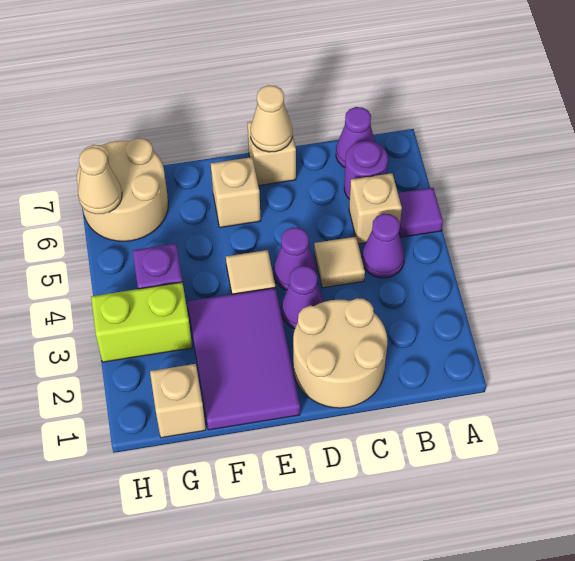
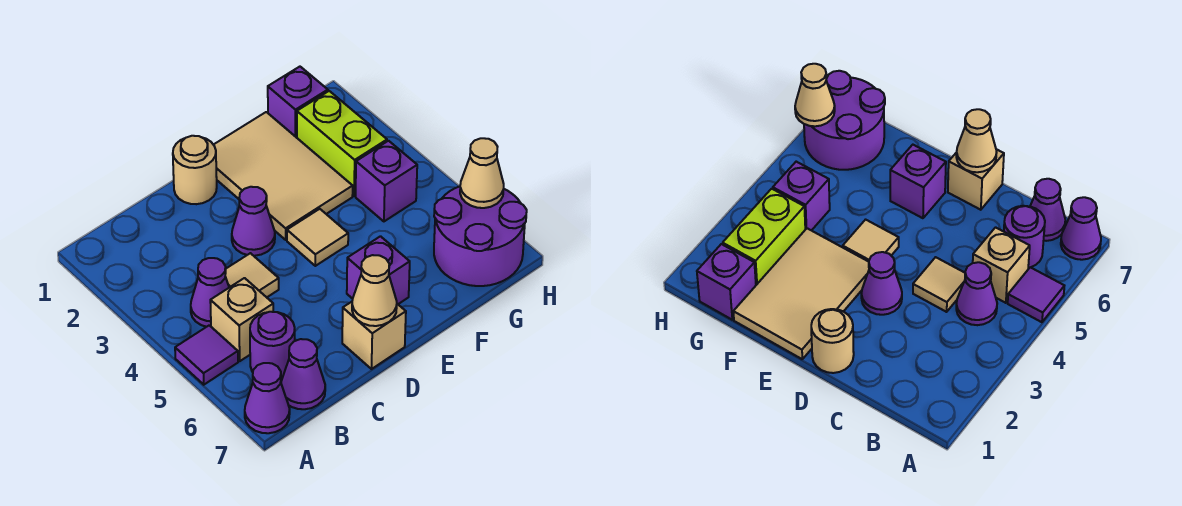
tan 2x2 round brick [293,298,387,408] -> tan 1x1 round brick [173,136,217,204]
purple 1x1 cone [274,227,316,290] -> purple 1x1 cone moved to [245,363,290,433]
purple 2x3 tile [187,288,300,430] -> tan 2x3 tile [214,112,353,240]
tan 1x1 brick [211,157,261,227] -> purple 1x1 brick [347,236,410,304]
tan 1x1 brick [150,364,206,438] -> purple 1x1 brick [268,67,328,138]
lime 1x2 brick [91,282,192,362] -> lime 1x2 brick turned to [297,91,387,196]
tan 2x2 round brick [77,138,168,241] -> purple 2x2 round brick [434,186,527,286]

